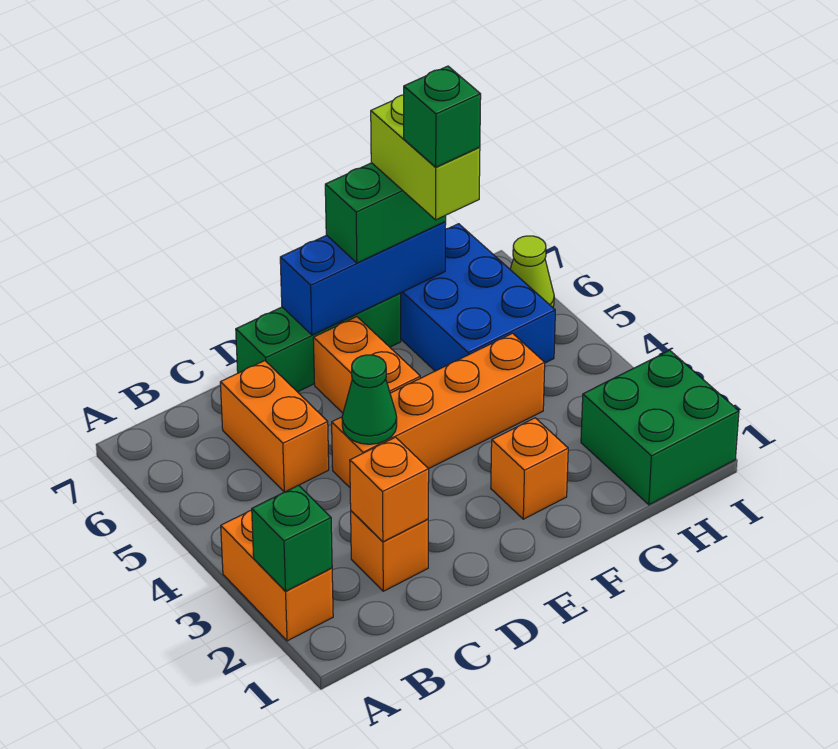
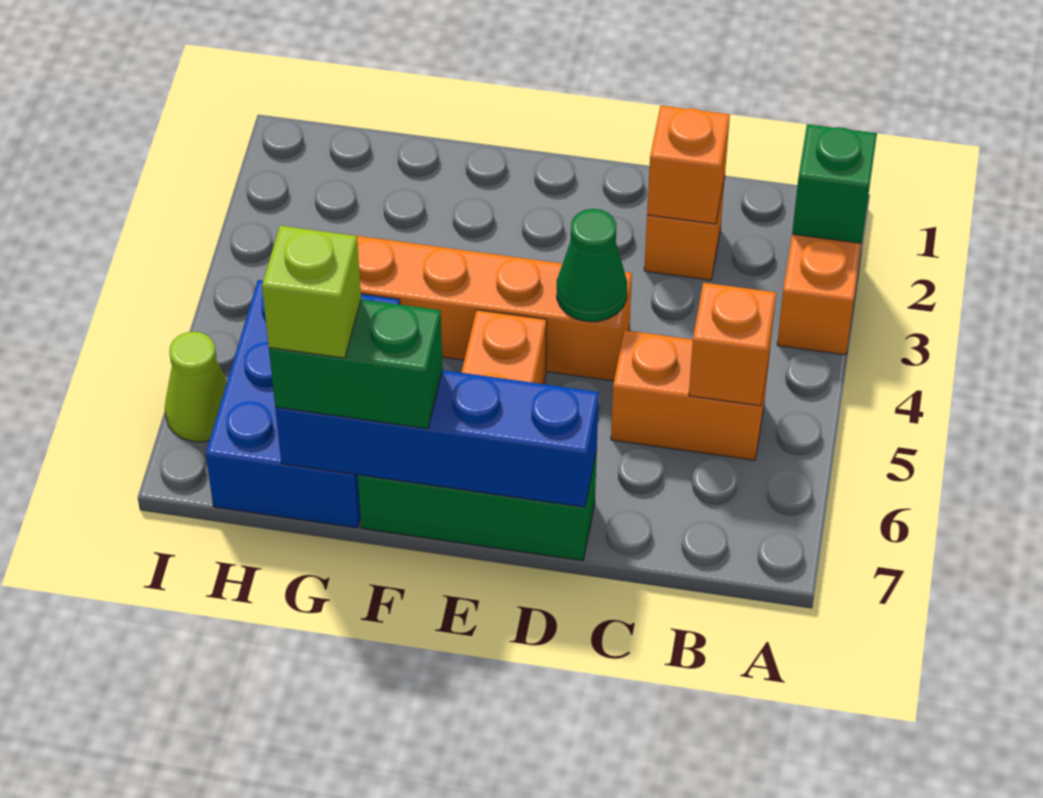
orange 1x2 brick [220,361,329,492] -> orange 1x2 brick turned to [611,330,770,460]
blue 1x3 brick [280,222,446,335] -> blue 1x4 brick [275,370,599,507]
orange 1x1 brick [491,418,568,519] -> orange 1x1 brick moved to [689,283,776,406]
lime 1x2 brick [371,95,480,220] -> lime 1x1 brick [262,226,361,358]
green 1x1 brick [404,66,481,167] -> none
green 2x2 brick [581,350,739,505] -> none

